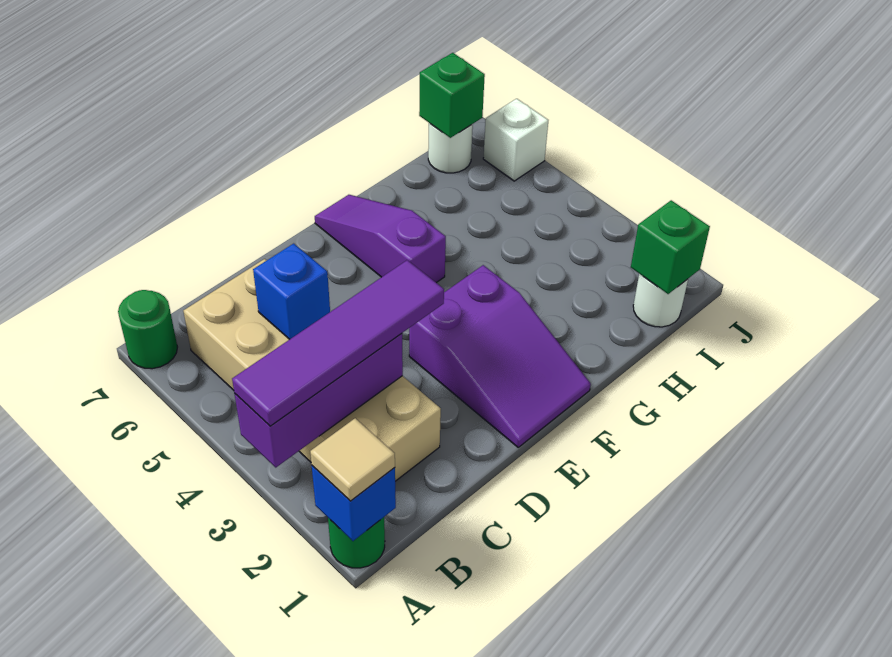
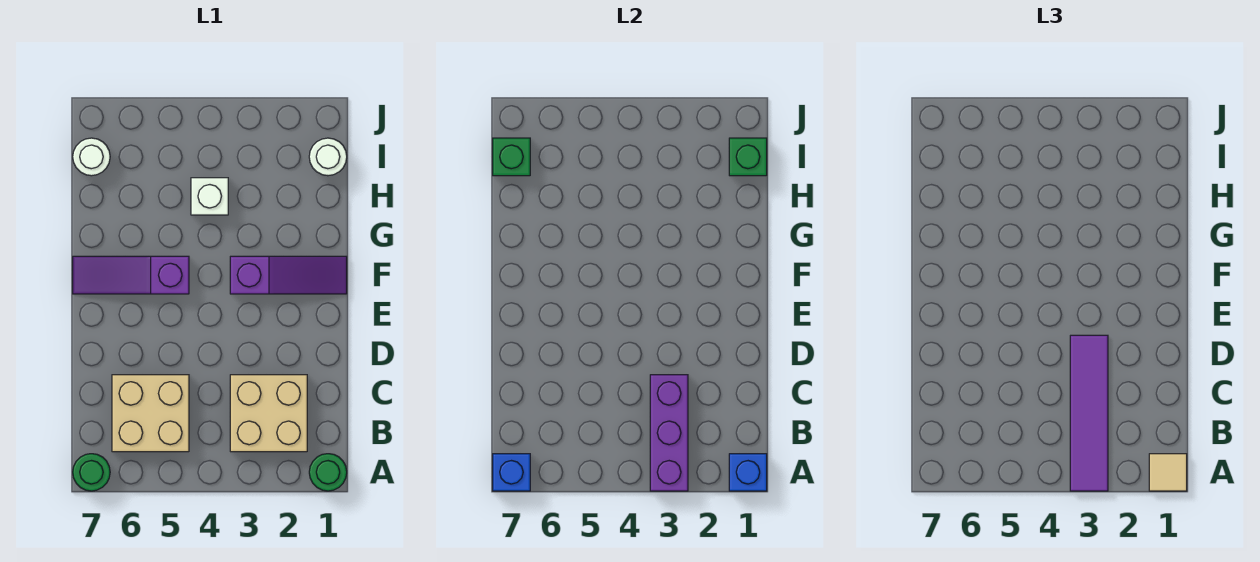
blue 1x1 brick [253,244,330,339] -> blue 1x1 brick moved to [493,454,530,491]
purple 2x3 slope [409,265,591,447] -> purple 1x3 slope [230,256,347,294]
white 1x1 brick [483,99,548,181] -> white 1x1 brick moved to [191,178,228,215]

